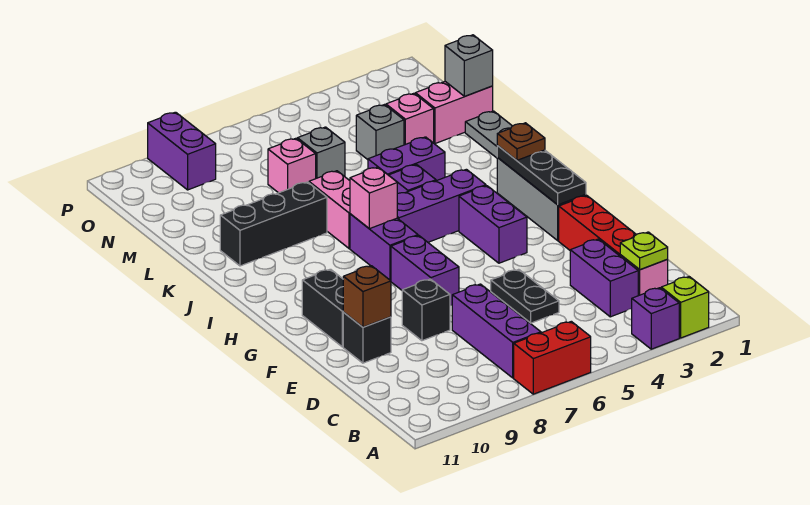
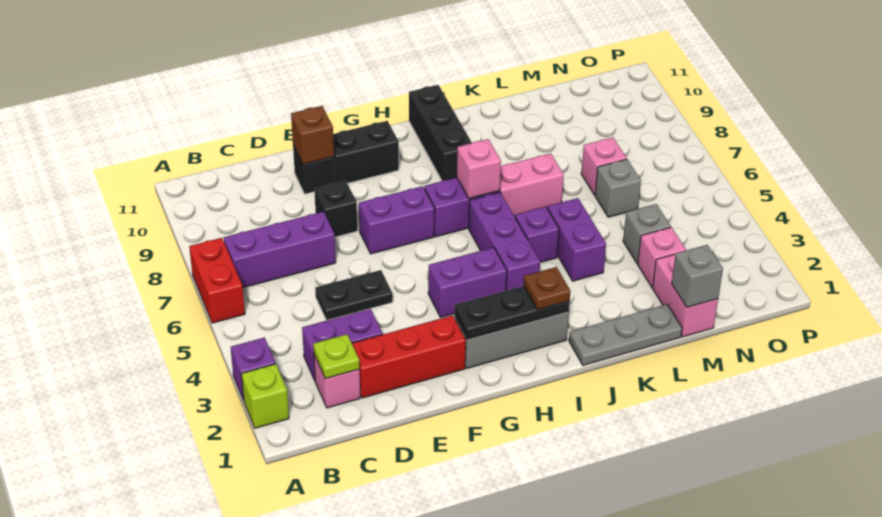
black 1x3 brick [220,182,327,266] -> black 1x3 brick moved to [409,85,472,180]
purple 1x2 brick [148,112,216,190] -> none

